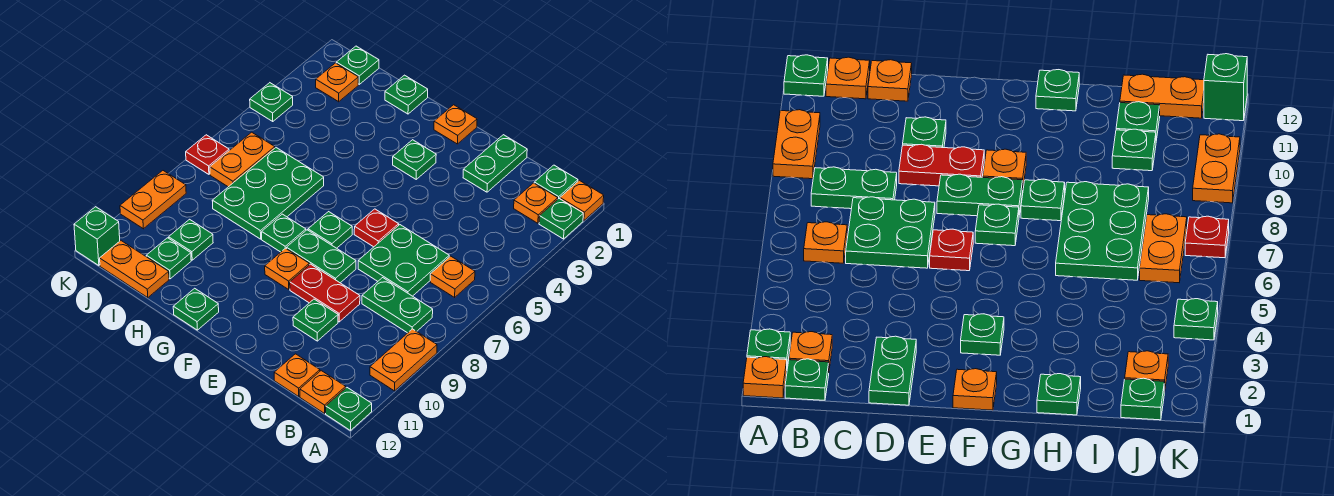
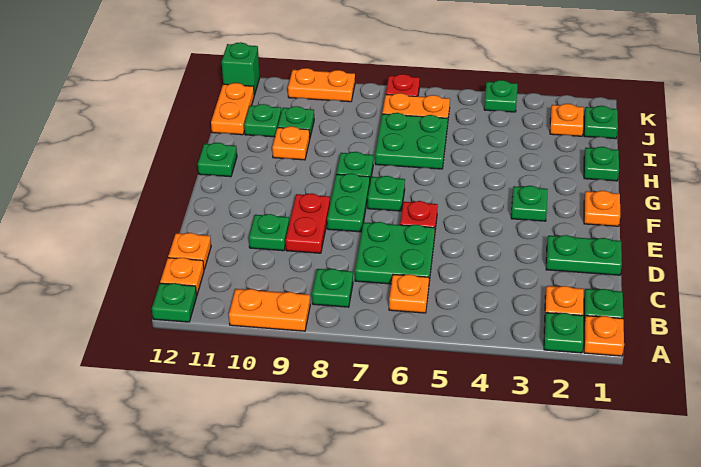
green 1x2 plate [362,278,433,333] -> green 1x1 plate [312,269,353,307]
orange 1x1 plate [265,248,309,289] -> orange 1x1 plate moved to [272,126,310,160]
green 2x3 plate [212,148,324,239] -> green 2x2 plate [375,113,448,169]

